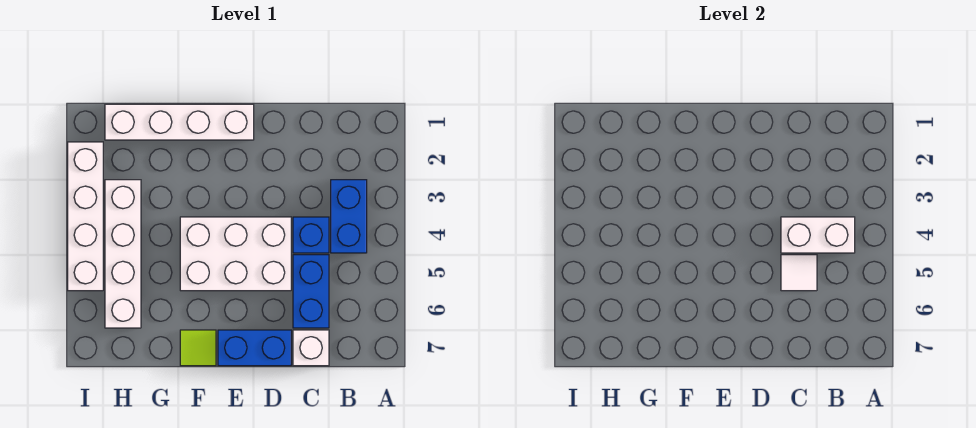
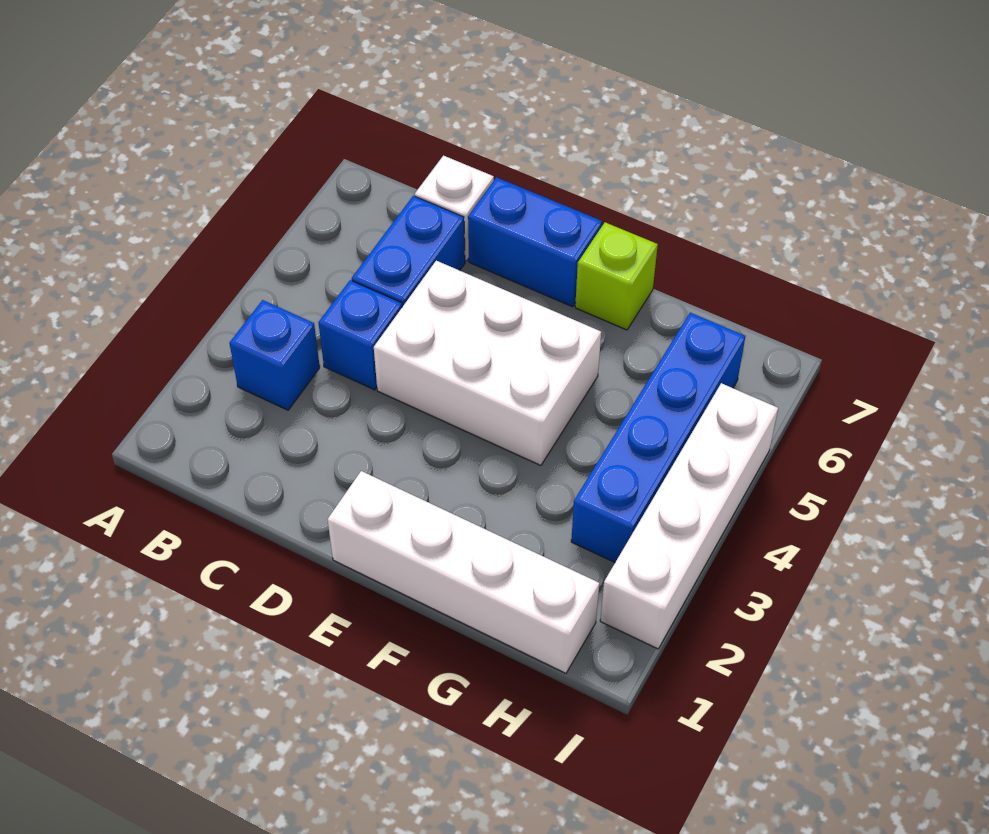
blue 1x2 brick [331,180,367,253] -> blue 1x1 brick [230,300,320,410]
white 1x2 brick [781,217,855,253] -> none
white 1x1 tile [781,255,817,291] -> none
lime 1x1 tile [180,330,216,366] -> lime 1x1 brick [575,222,658,330]
white 1x4 brick [105,180,141,328] -> blue 1x4 brick [571,313,745,562]

